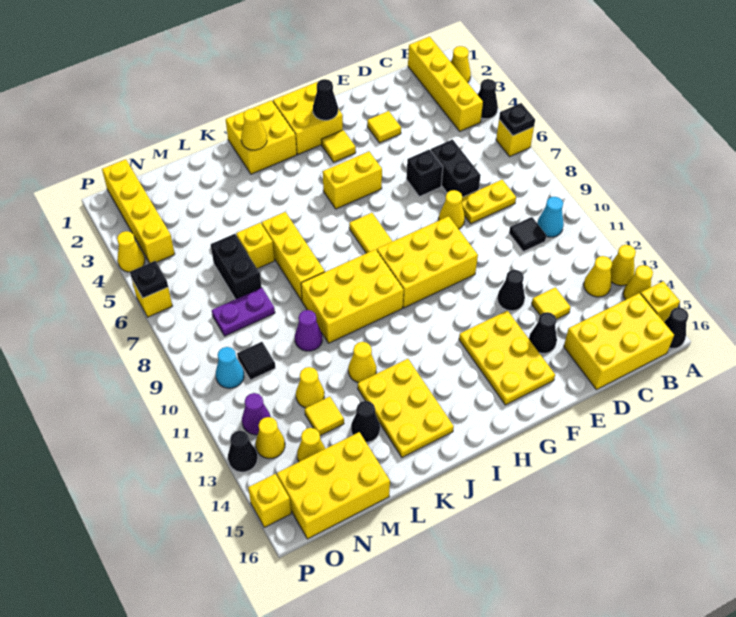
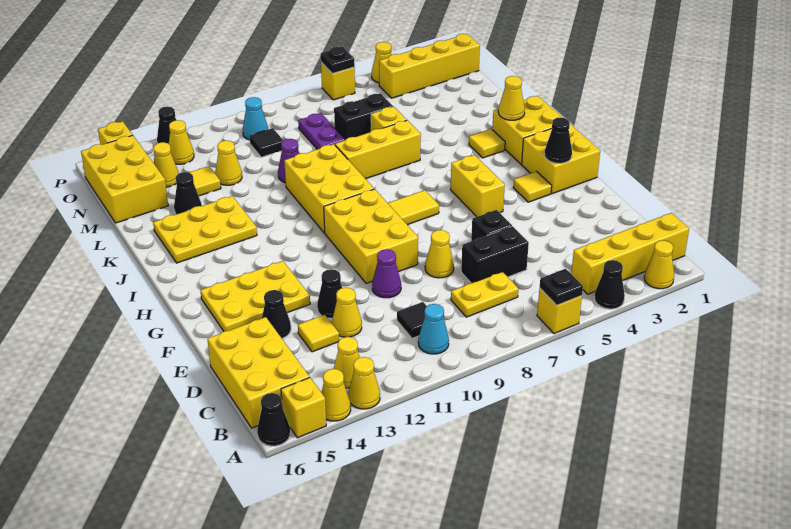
yellow 1x2 plate [462,180,516,224] -> yellow 1x2 plate turned to [451,272,518,317]
yellow 1x1 tile [367,111,401,143] -> yellow 1x1 tile moved to [469,129,505,158]
yellow 1x1 cone [348,342,376,383] -> yellow 1x1 cone moved to [332,287,362,337]
purple 1x1 cone [242,393,271,435] -> purple 1x1 cone moved to [372,249,401,298]

